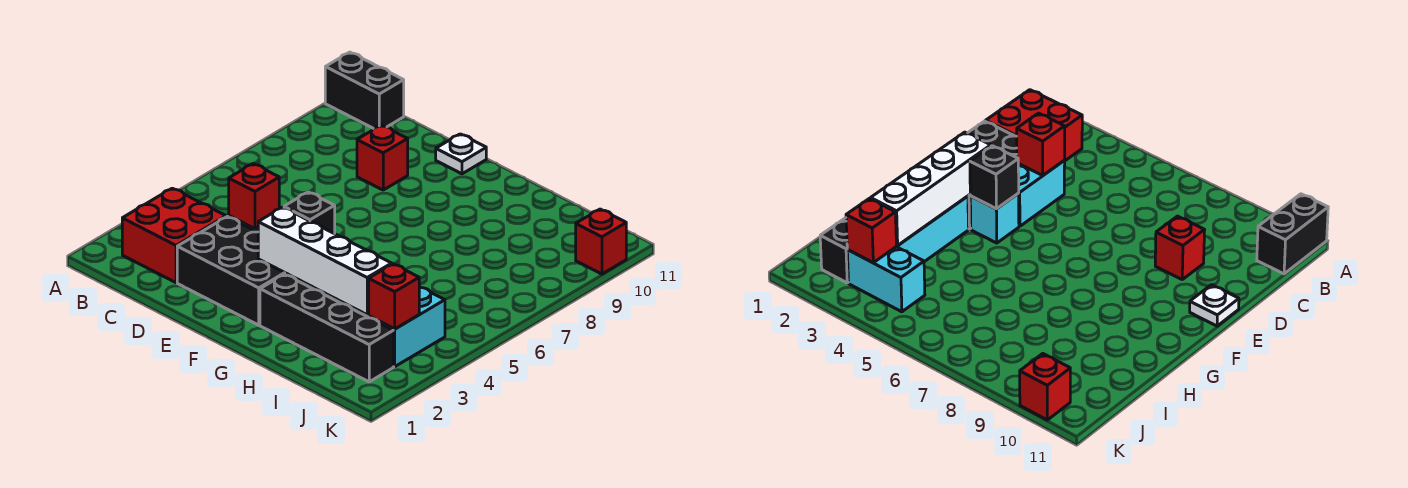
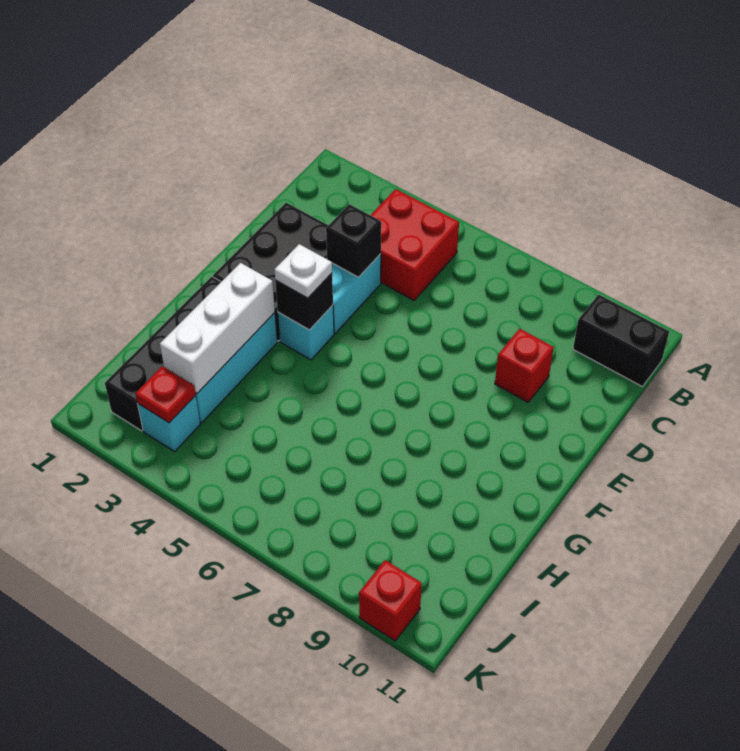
black 1x2 brick [325,52,404,129] -> black 1x2 brick turned to [573,295,669,387]
red 2x2 brick [122,188,226,283] -> red 2x2 brick moved to [371,189,459,300]
red 1x1 brick [229,164,279,229] -> black 1x1 brick [326,204,381,277]
white 1x1 plate [436,134,486,174] -> white 1x1 plate moved to [274,244,332,298]
white 1x4 brick [258,207,392,315] -> white 1x3 brick [160,263,275,394]
cyan 1x2 brick [369,287,445,366] -> cyan 1x1 brick [138,396,200,451]
red 1x1 brick [368,264,419,329] -> red 1x1 plate [135,366,196,423]

